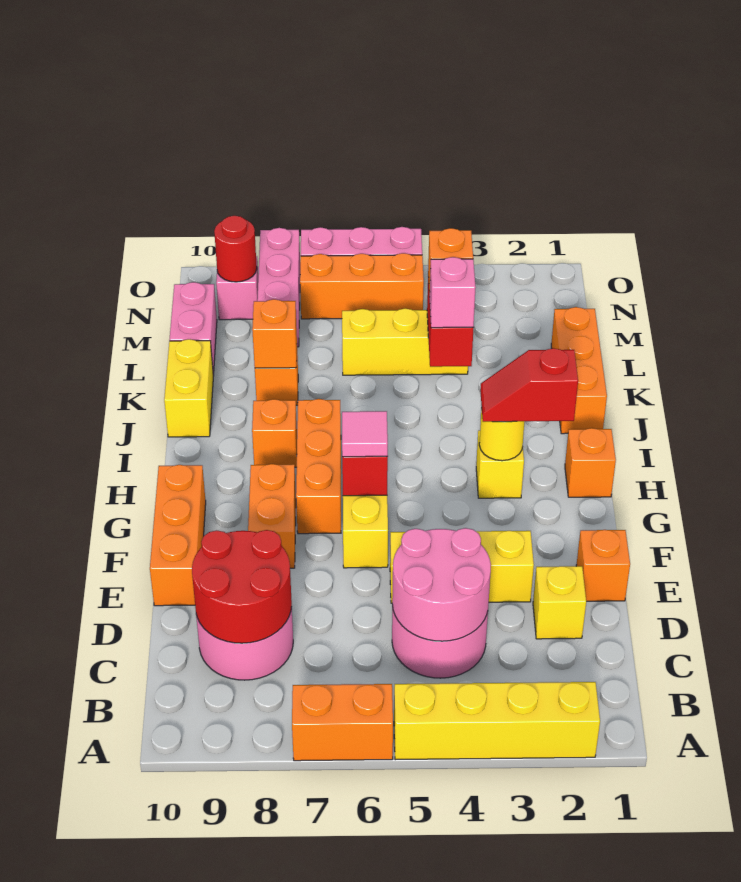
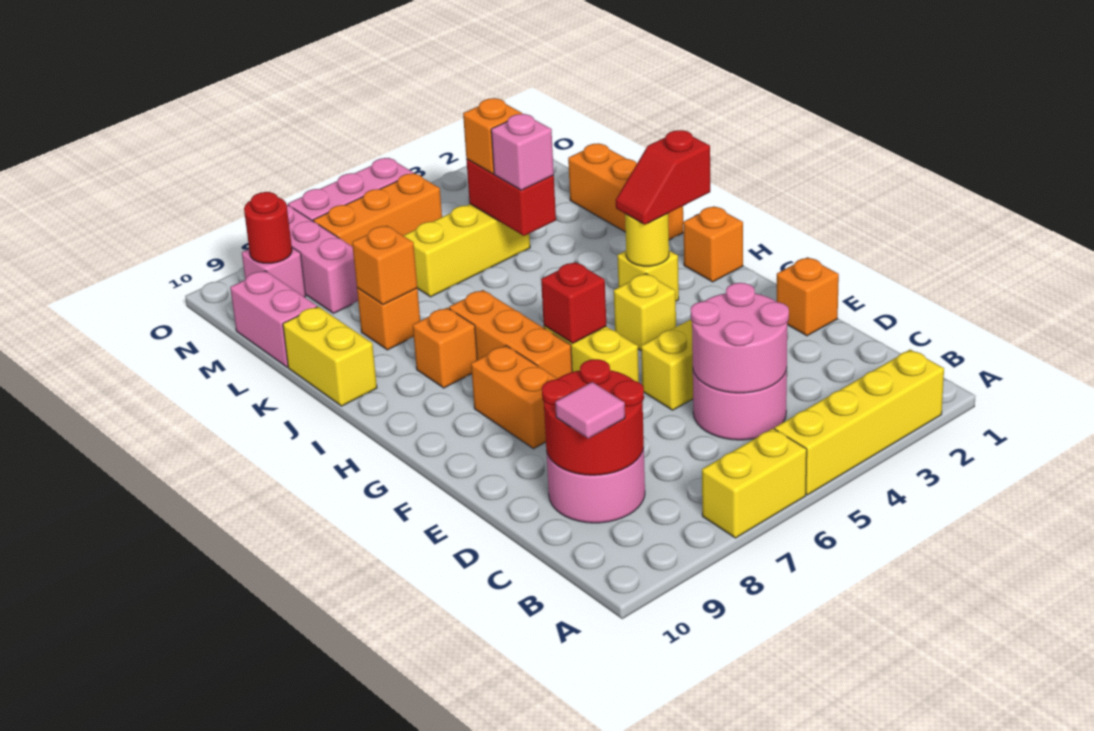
orange 1x2 brick [292,684,393,761] -> yellow 1x2 brick [702,428,807,538]
yellow 1x1 brick [533,566,586,639] -> yellow 1x1 brick moved to [614,274,676,350]
orange 1x3 brick [150,465,206,606] -> none
pink 1x1 tile [342,411,388,457] -> pink 1x1 tile moved to [555,382,625,438]

